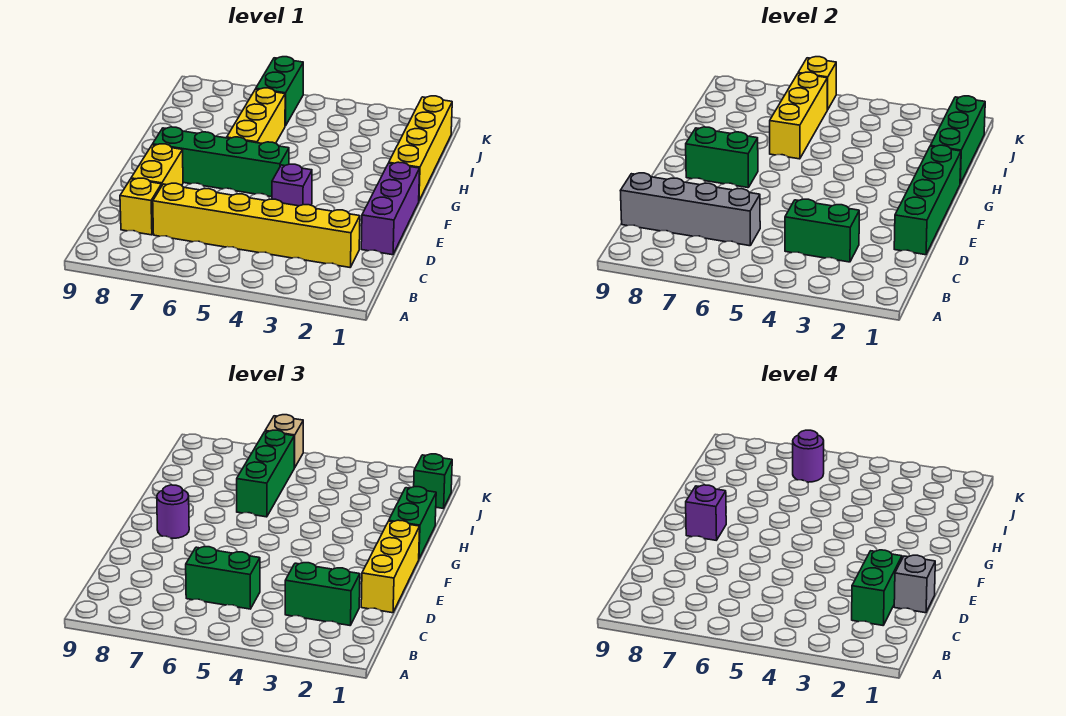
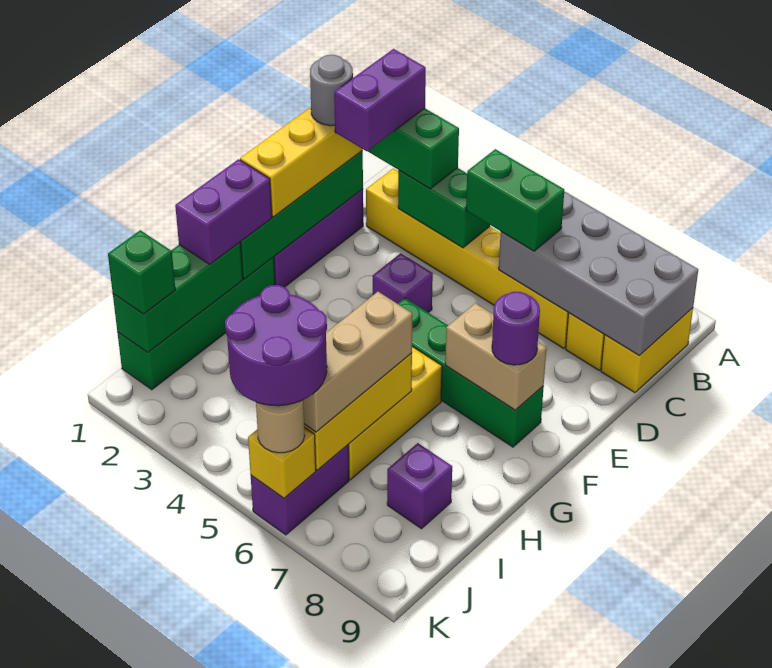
green 1x2 brick [852,550,902,625] -> purple 1x2 brick [334,49,426,151]
grey 1x4 brick [620,173,760,246] -> grey 2x4 brick [499,191,698,356]
grey 1x1 brick [894,555,935,613] -> grey 1x1 round brick [310,55,353,126]
yellow 1x2 brick [131,144,183,185] -> yellow 1x2 brick moved to [601,308,693,393]
green 1x2 brick [686,127,758,188] -> tan 1x2 brick [445,303,546,410]
purple 1x1 brick [686,485,726,540] -> purple 1x1 brick moved to [387,443,452,529]
yellow 1x4 brick [389,96,452,200] -> green 1x4 brick [117,257,275,390]
green 1x2 brick [389,487,436,558] -> purple 1x2 brick [175,159,272,264]
green 1x3 brick [237,430,294,517] -> tan 1x3 brick [303,292,412,432]
green 1x2 brick [256,57,303,126] -> purple 1x2 brick [251,445,349,535]
purple 1x1 round brick [793,430,824,482] -> purple 2x2 round brick [225,285,327,406]
tan 1x1 brick [265,415,303,468] -> tan 1x1 round brick [256,400,305,453]

